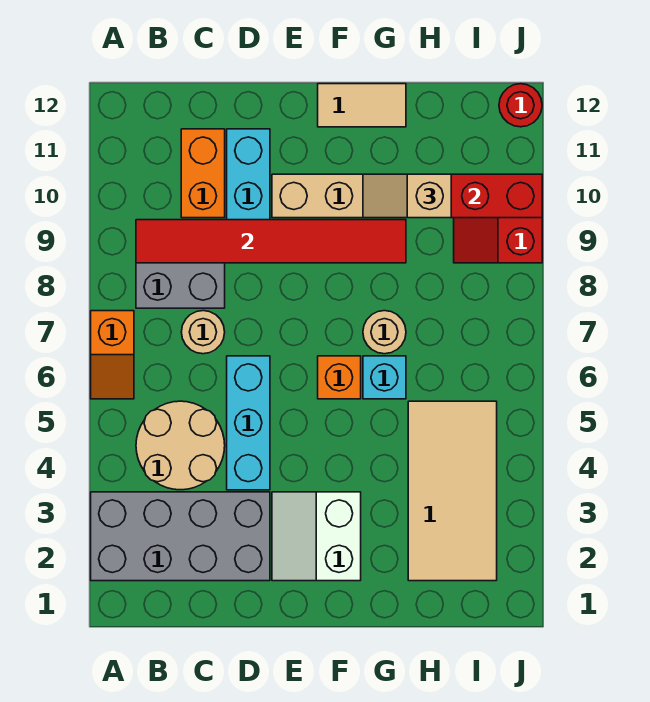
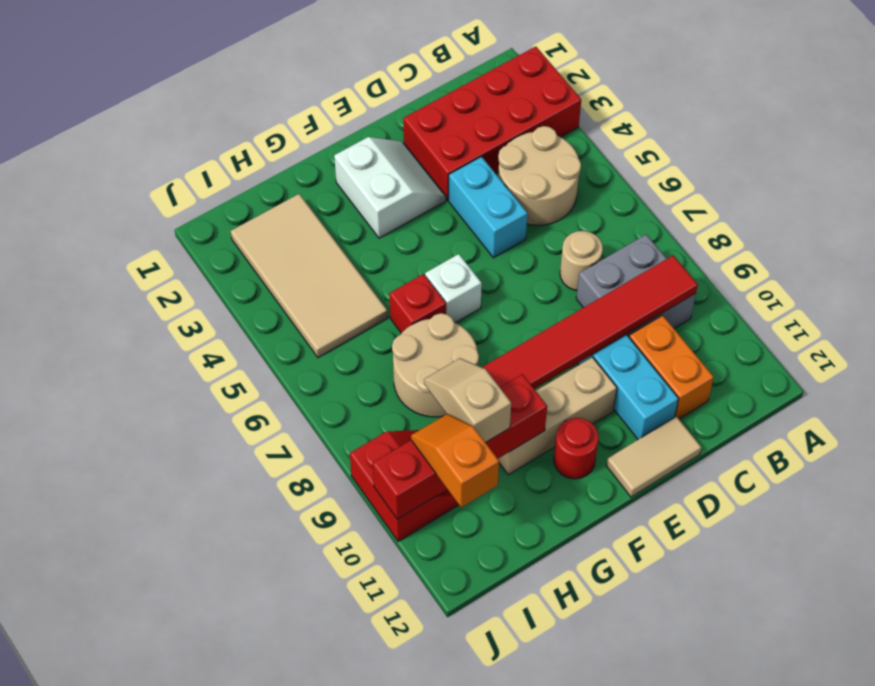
grey 2x4 brick [91,492,270,581] -> red 2x4 brick [403,47,581,200]
orange 1x2 slope [91,311,134,399] -> orange 1x2 slope moved to [411,414,499,507]
cyan 1x3 brick [227,356,270,490] -> cyan 1x2 brick [449,157,528,258]
orange 1x1 brick [318,356,361,399] -> white 1x1 brick [425,254,482,323]
tan 1x2 tile [318,84,406,127] -> tan 1x2 tile moved to [606,416,701,497]
cyan 1x1 brick [363,356,406,399] -> red 1x1 brick [389,274,446,333]
tan 1x1 round brick [363,311,406,354] -> tan 2x2 round brick [392,313,479,417]
tan 1x2 slope [363,174,451,218] -> tan 1x2 slope turned to [424,358,511,443]
red 1x1 round brick [499,84,542,127] -> red 1x1 round brick moved to [554,418,599,479]

